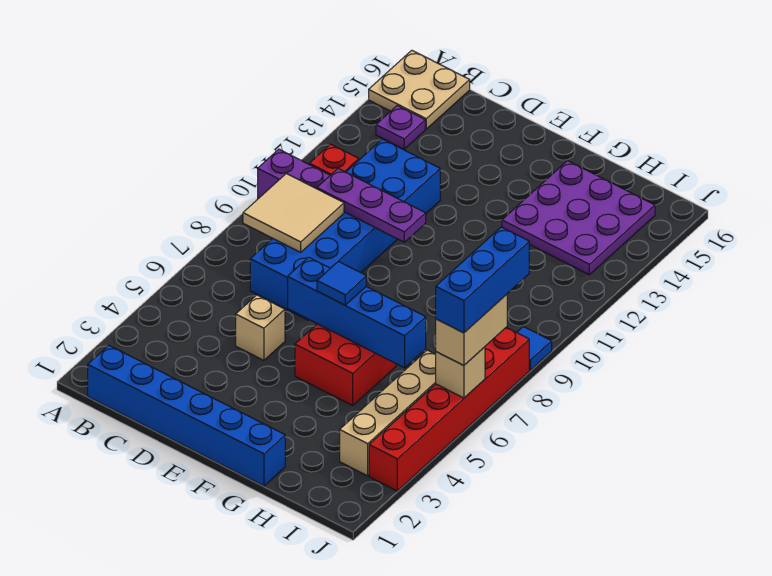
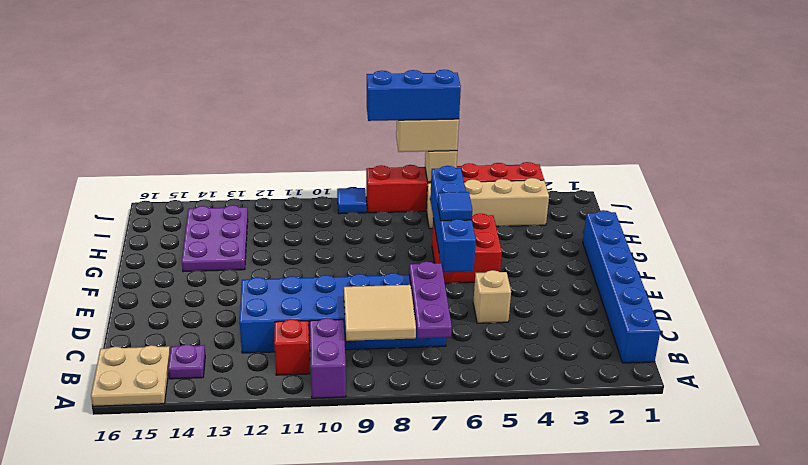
purple 1x3 plate [317,169,426,242] -> purple 1x3 plate moved to [409,262,452,338]
purple 3x3 plate [502,161,655,275] -> purple 2x3 plate [182,205,248,272]

